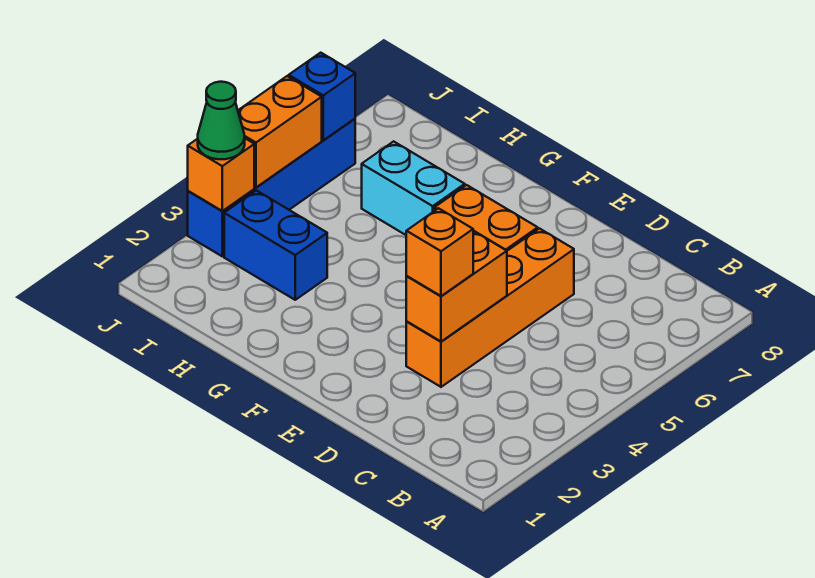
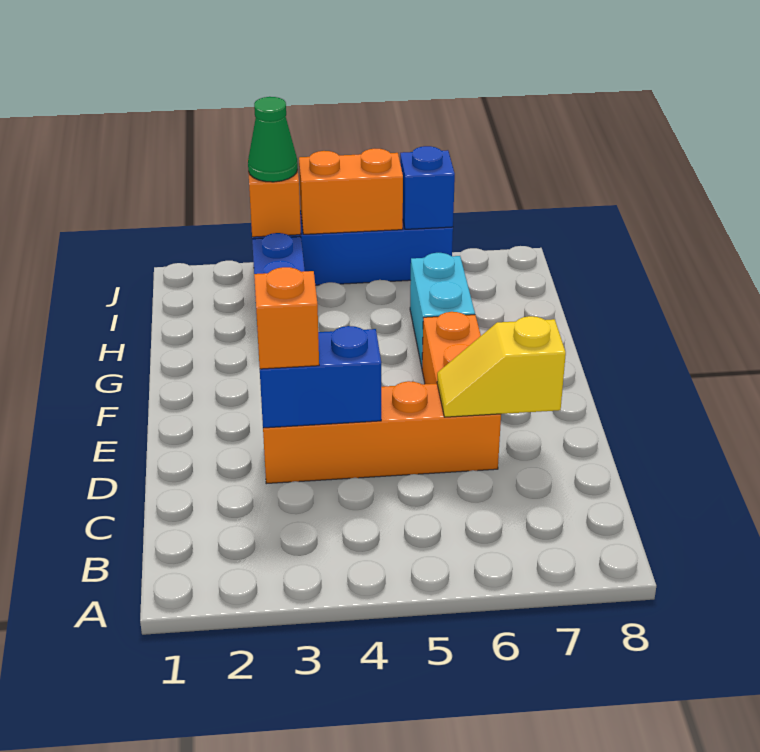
orange 1x2 brick [406,231,507,342] -> blue 1x2 brick [260,326,381,428]
none -> yellow 1x2 slope [437,316,566,417]

